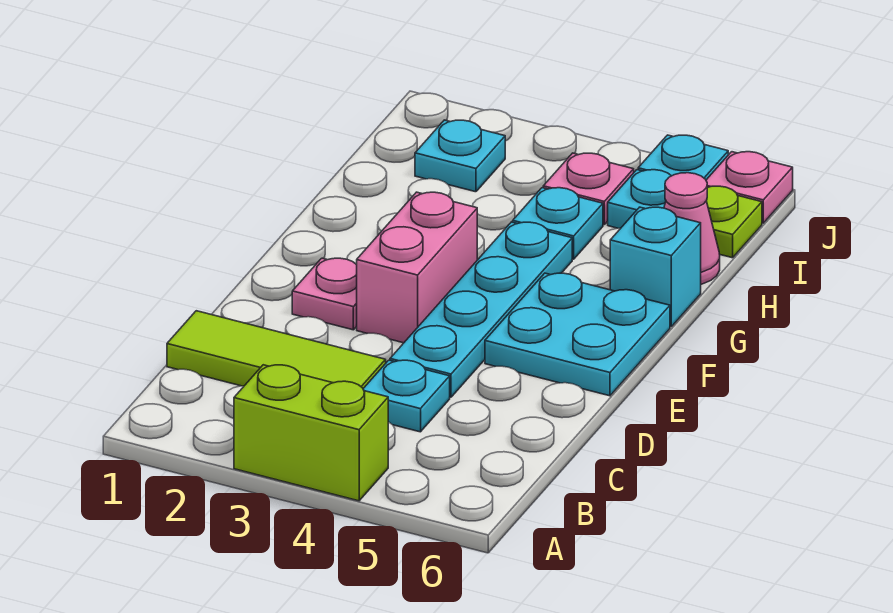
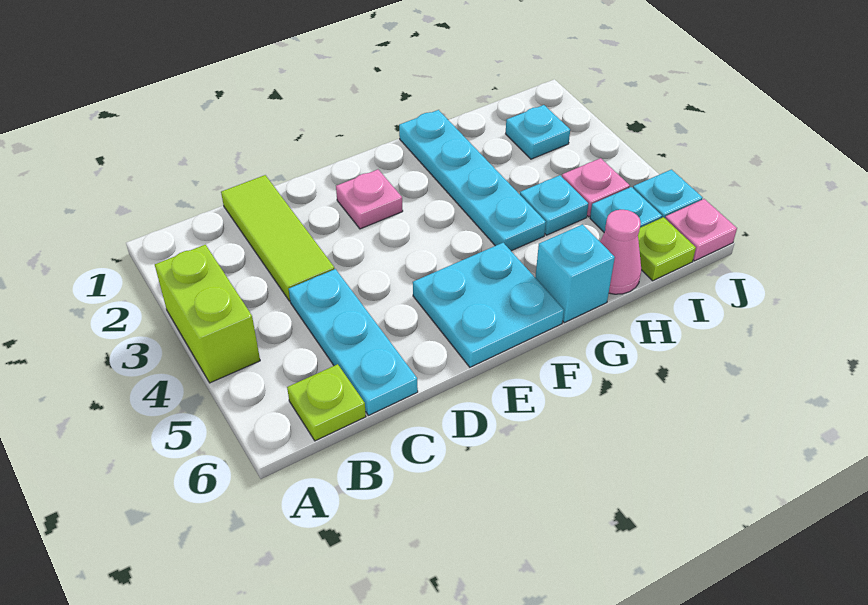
none -> lime 1x1 plate [287,364,366,441]
cyan 1x1 plate [363,360,450,432] -> cyan 1x3 plate [289,269,418,415]
cyan 1x4 plate [390,222,572,397] -> cyan 1x4 plate turned to [399,110,546,251]
pink 1x2 brick [357,192,477,343] -> none

